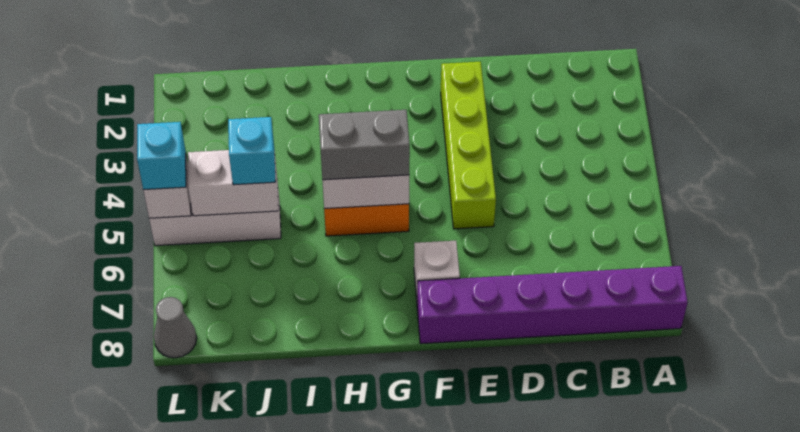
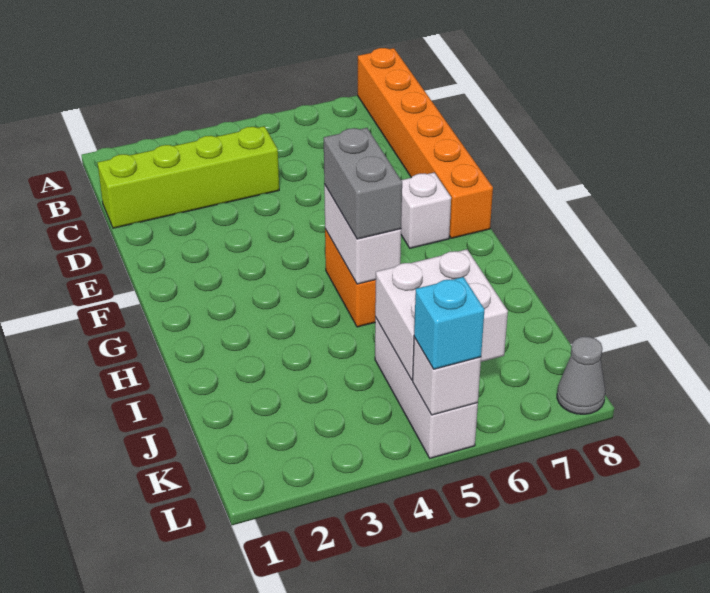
purple 1x6 brick [417,266,688,344] -> orange 1x6 brick [358,48,493,238]
lime 1x4 brick [441,62,496,229] -> lime 1x4 brick moved to [97,126,279,228]
white 1x2 brick [188,150,278,216] -> white 2x2 brick [375,249,508,380]
cyan 1x1 brick [228,117,276,185] -> none

